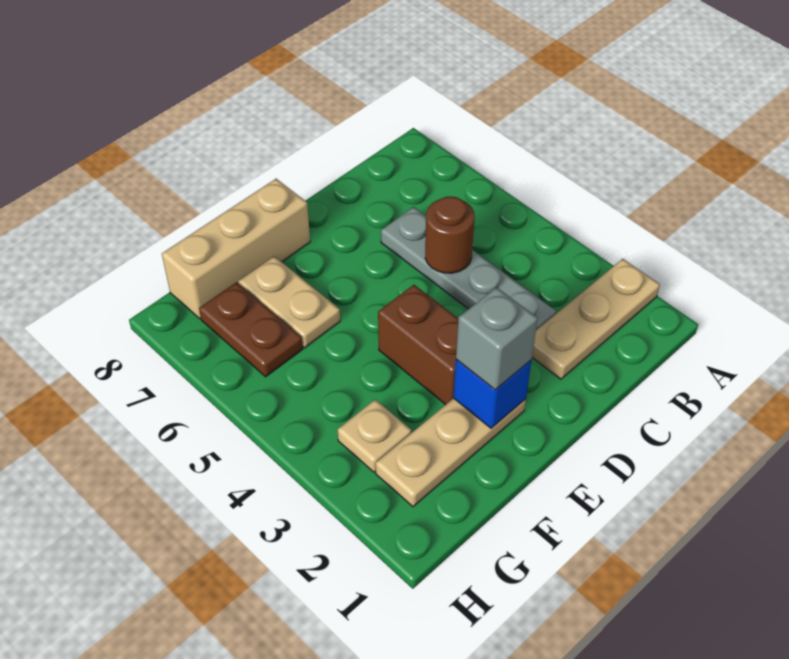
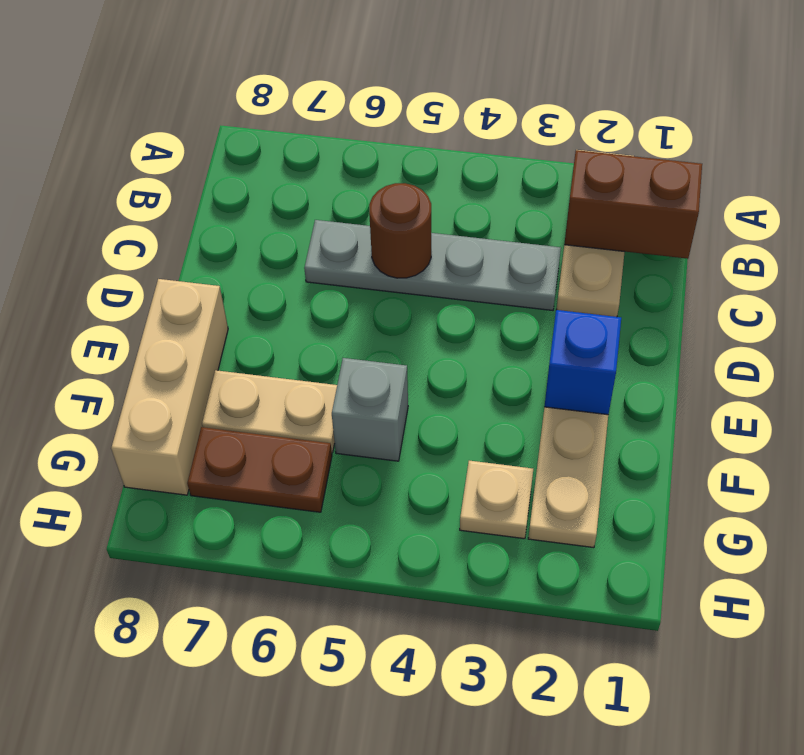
grey 1x1 brick [456,287,538,390] -> grey 1x1 brick moved to [332,358,408,461]
brown 1x2 brick [378,285,458,405] -> brown 1x2 brick moved to [564,150,702,259]

